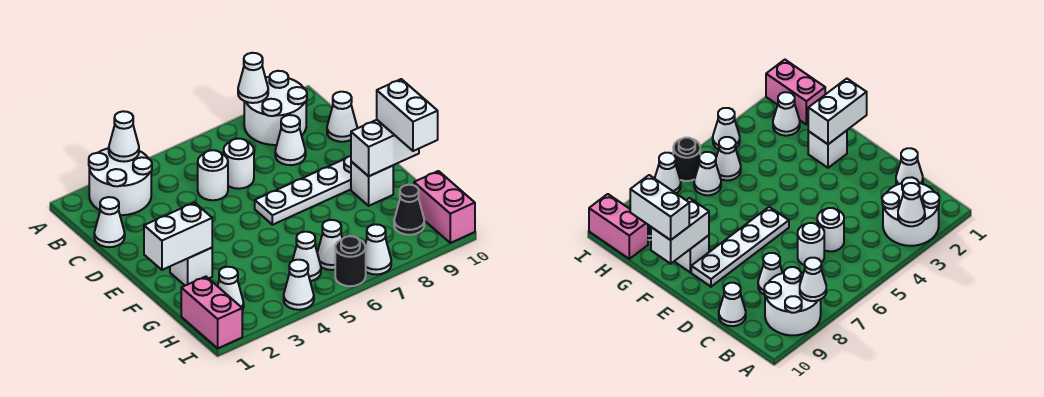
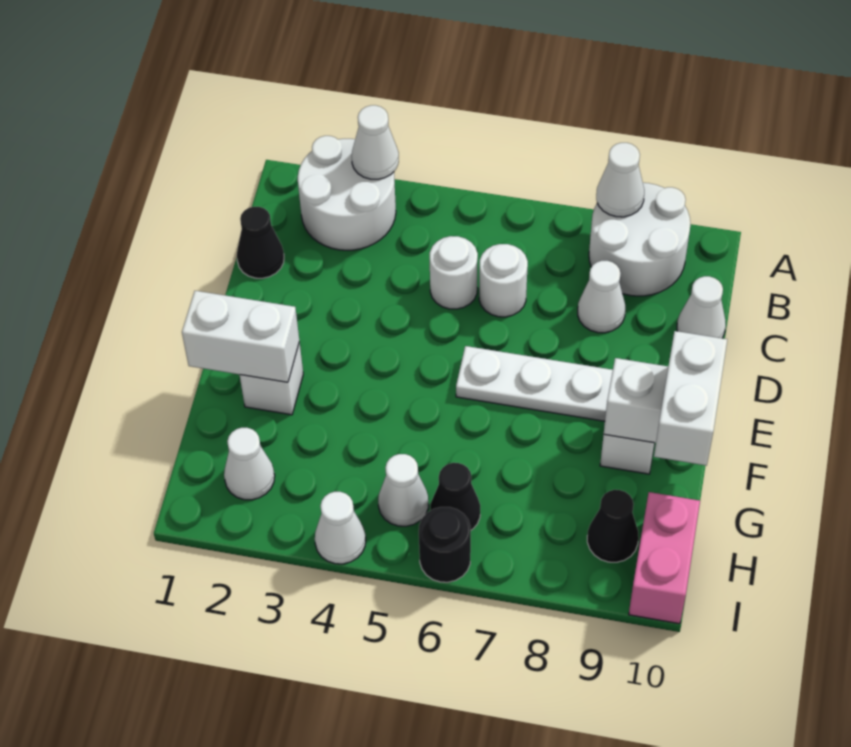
white 1x1 cone [94,197,125,247] -> black 1x1 cone [237,207,284,278]
pink 1x2 brick [181,277,242,348] -> none
white 1x1 cone [317,220,342,270] -> black 1x1 cone [430,463,480,530]
white 1x1 cone [365,224,391,275] -> none

